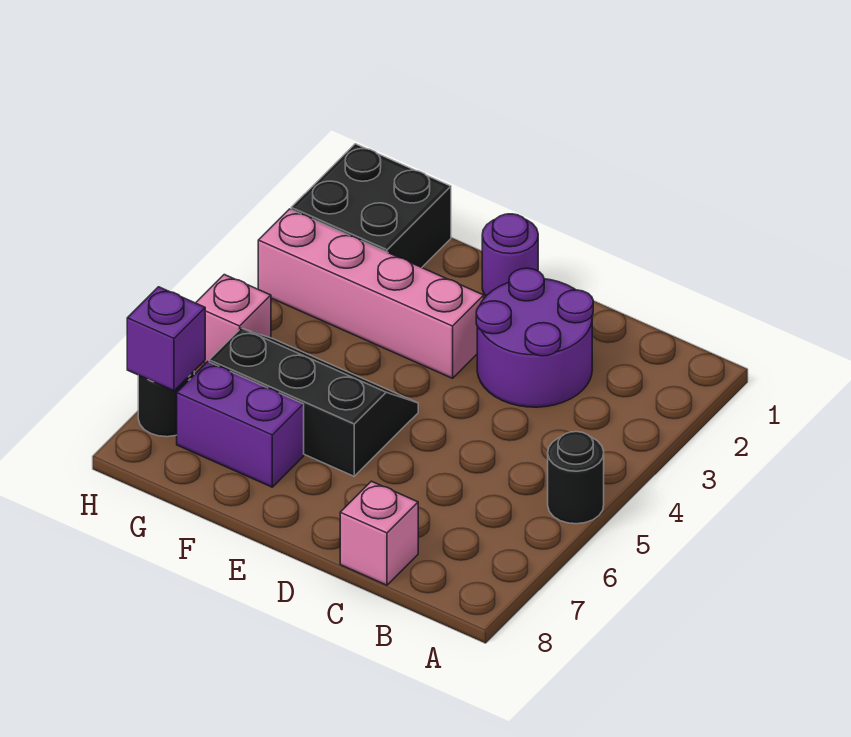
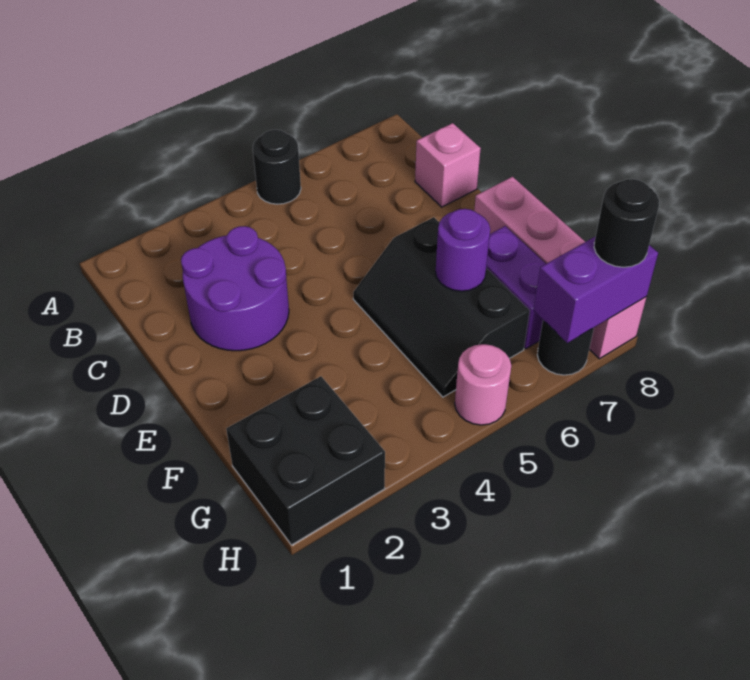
purple 1x1 round brick [482,214,538,296] -> purple 1x1 round brick moved to [436,209,490,291]
pink 1x4 brick [258,209,484,378] -> pink 1x4 brick moved to [474,177,646,359]
pink 1x1 brick [196,275,271,363] -> pink 1x1 round brick [455,344,511,425]
purple 1x1 brick [127,287,205,391] -> purple 1x2 brick [534,236,658,343]
none -> black 1x1 round brick [594,179,659,267]

